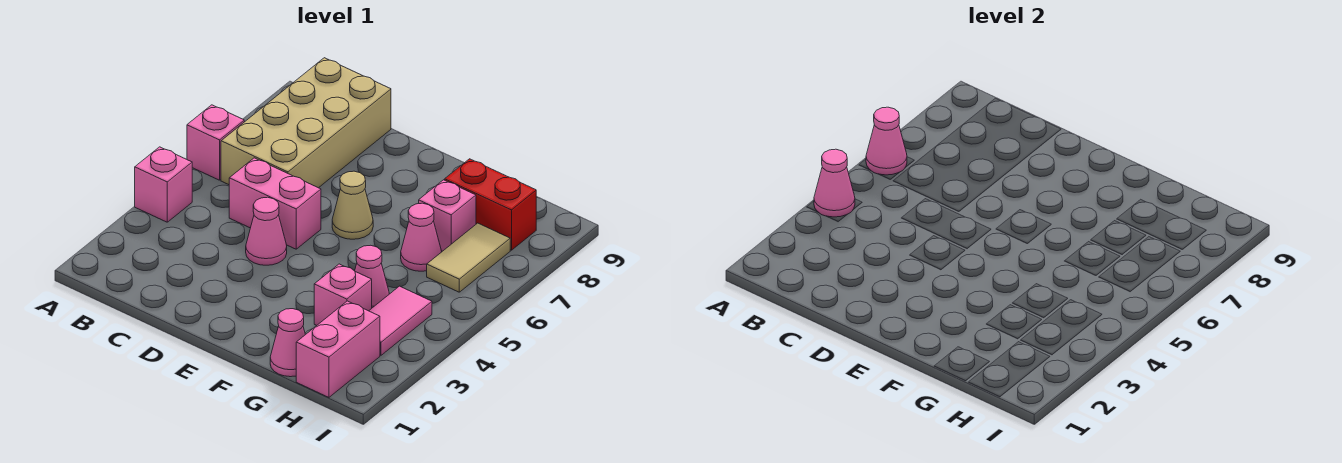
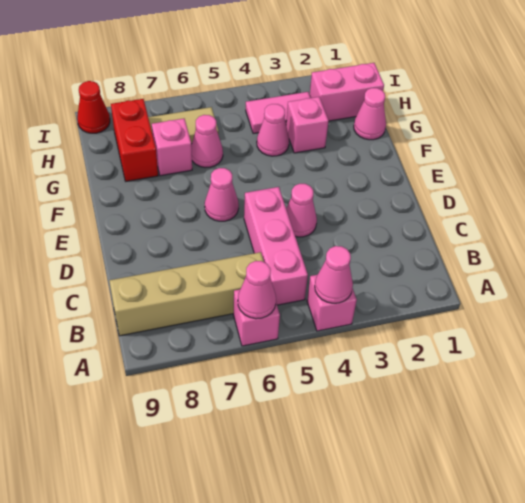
tan 2x4 brick [221,58,391,188] -> tan 1x4 brick [109,252,264,336]
pink 1x2 brick [229,158,321,249] -> pink 1x3 brick [244,187,308,305]
tan 1x1 cone [332,171,373,239] -> pink 1x1 cone [205,168,239,221]
none -> red 1x1 cone [77,81,110,133]

